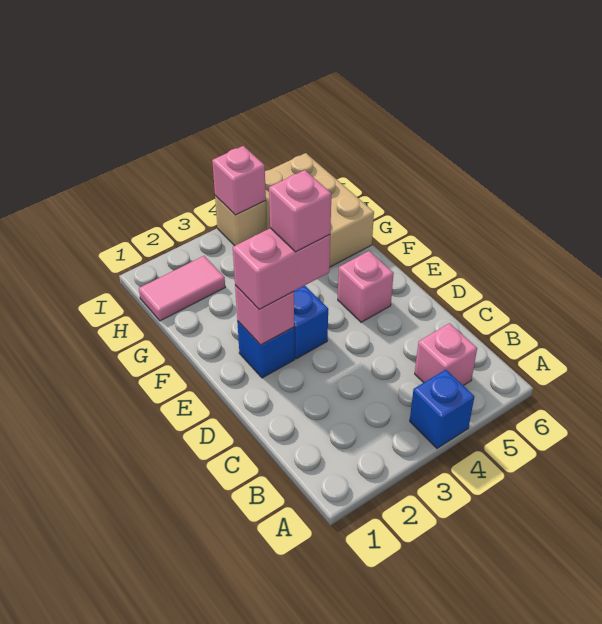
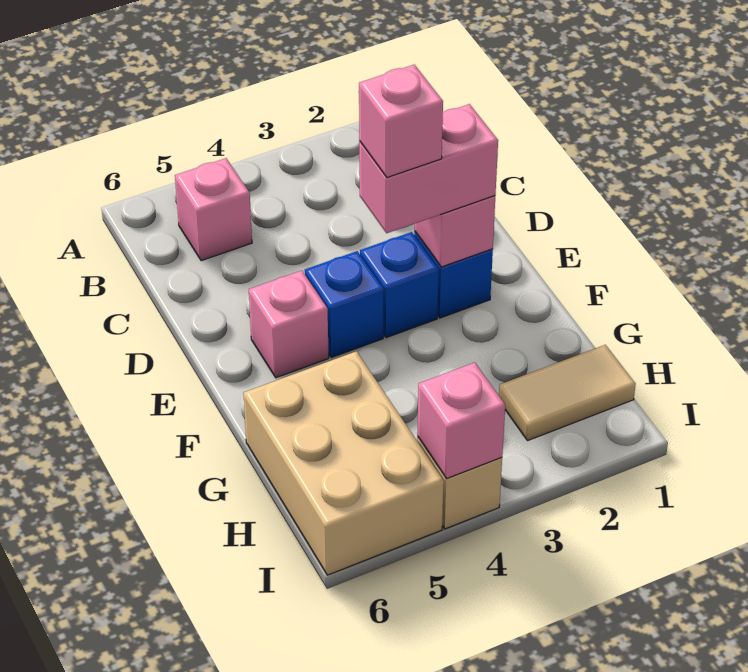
blue 1x1 brick [410,370,474,448] -> blue 1x1 brick moved to [305,251,384,357]
pink 1x2 tile [139,256,225,321] -> tan 1x2 tile [499,345,636,441]

